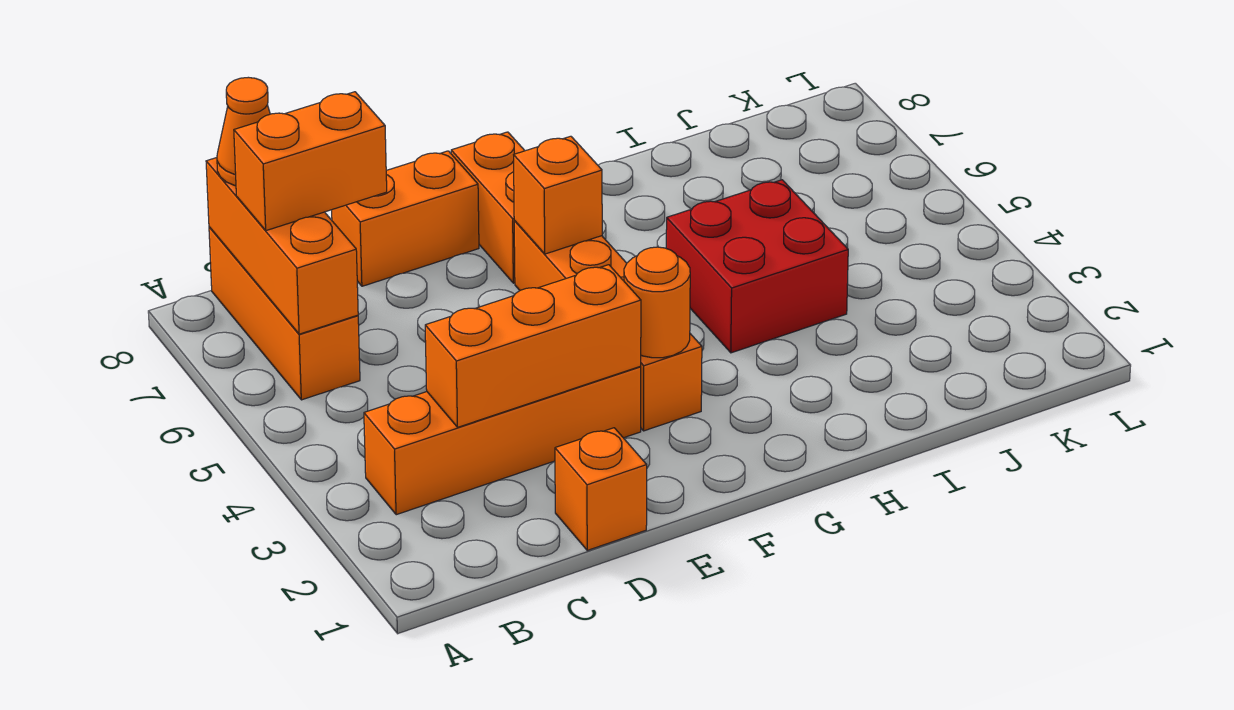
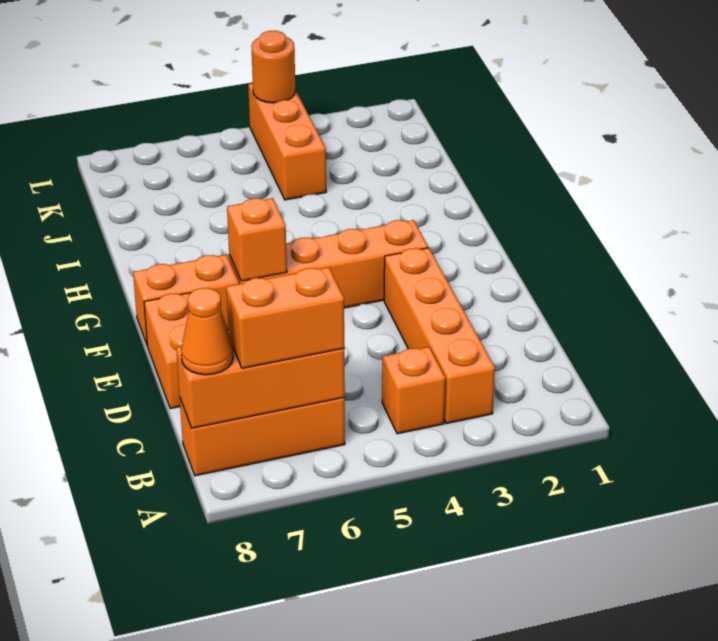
orange 1x2 brick [234,92,387,231] -> orange 1x2 brick turned to [226,267,344,368]
orange 1x3 brick [425,265,641,427] -> orange 1x3 brick moved to [248,83,326,200]
orange 1x1 brick [555,428,647,550] -> orange 1x1 brick moved to [382,347,445,434]
orange 1x1 round brick [624,247,690,358] -> orange 1x1 round brick moved to [251,31,295,103]
red 2x2 brick [666,180,848,353] -> none

